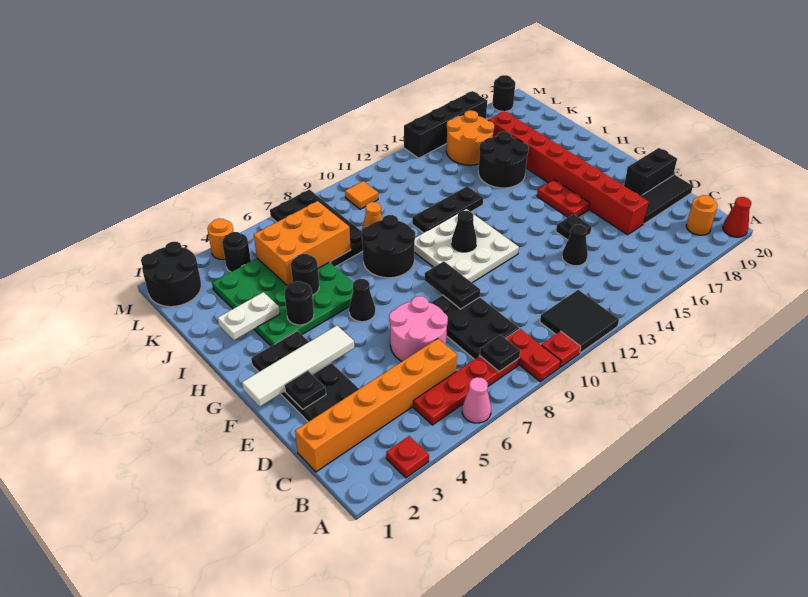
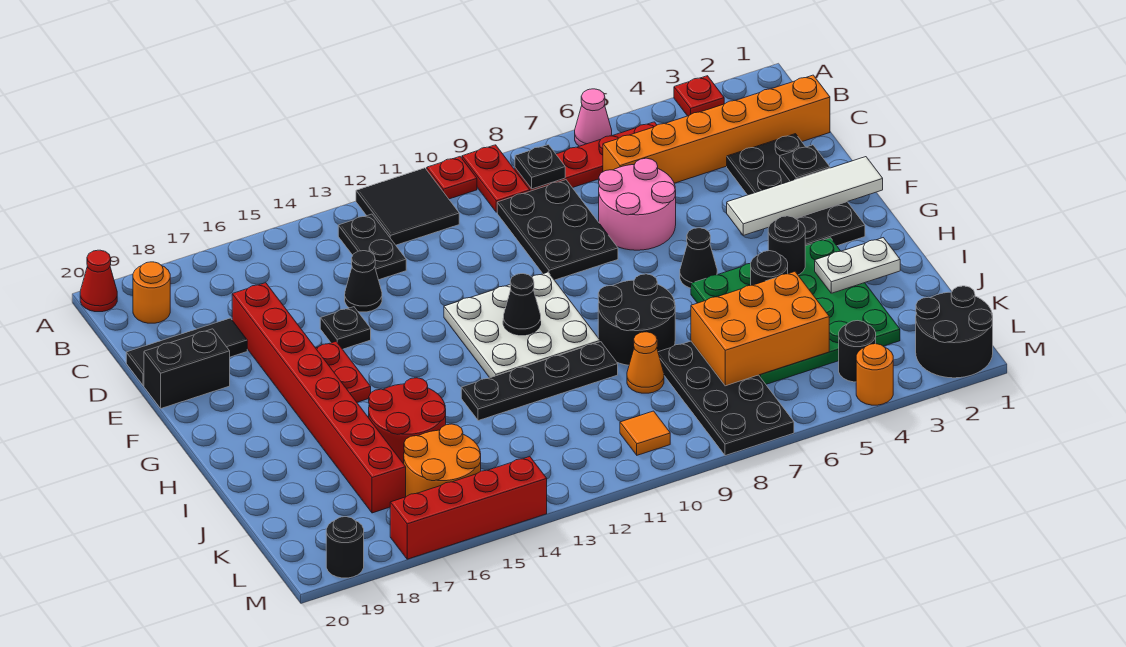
black 1x2 plate [424,261,480,309] -> black 1x2 plate moved to [338,214,406,280]
black 1x3 plate [412,186,483,233] -> black 1x4 plate [461,342,618,421]
black 2x2 round brick [478,132,529,188] -> red 2x2 round brick [369,378,446,464]
black 1x4 brick [404,91,487,158] -> red 1x4 brick [390,457,547,559]

